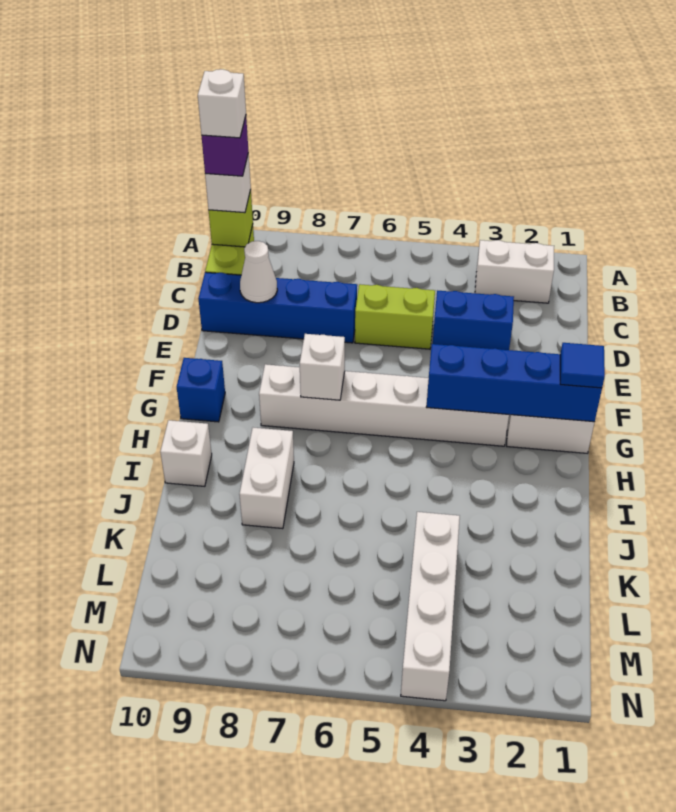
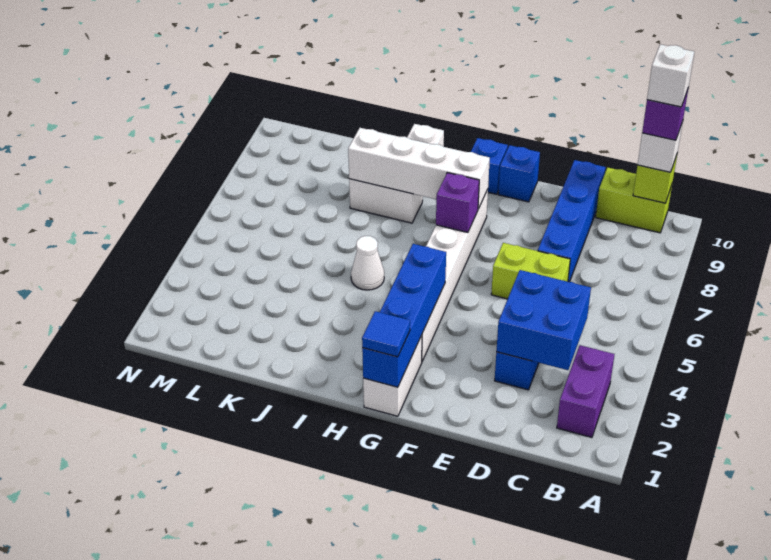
white 1x2 brick [475,240,554,303] -> purple 1x2 brick [557,345,615,437]
none -> blue 2x2 brick [496,270,591,370]
lime 1x2 brick [355,284,435,349] -> lime 1x2 brick turned to [491,243,570,299]
white 1x1 cone [240,241,277,303] -> white 1x1 cone moved to [351,236,384,290]
none -> blue 1x1 brick [498,145,540,202]
white 1x1 brick [300,334,345,400] -> purple 1x1 brick [436,173,479,232]
white 1x4 brick [401,512,460,701] -> white 1x4 brick moved to [348,128,490,209]

